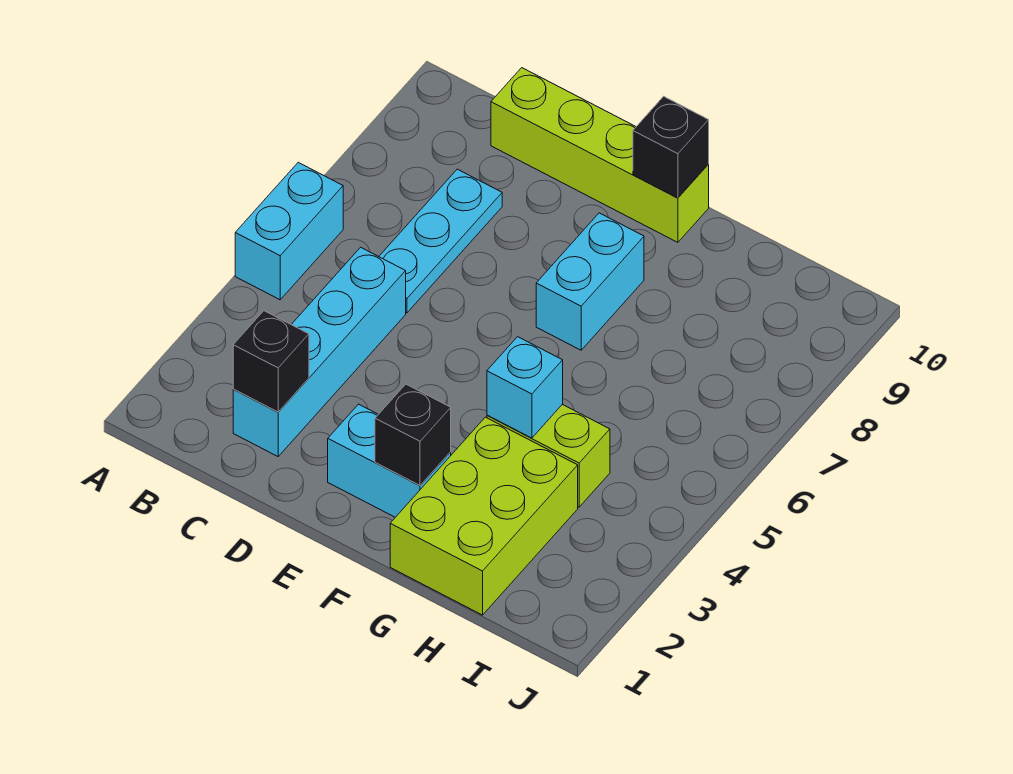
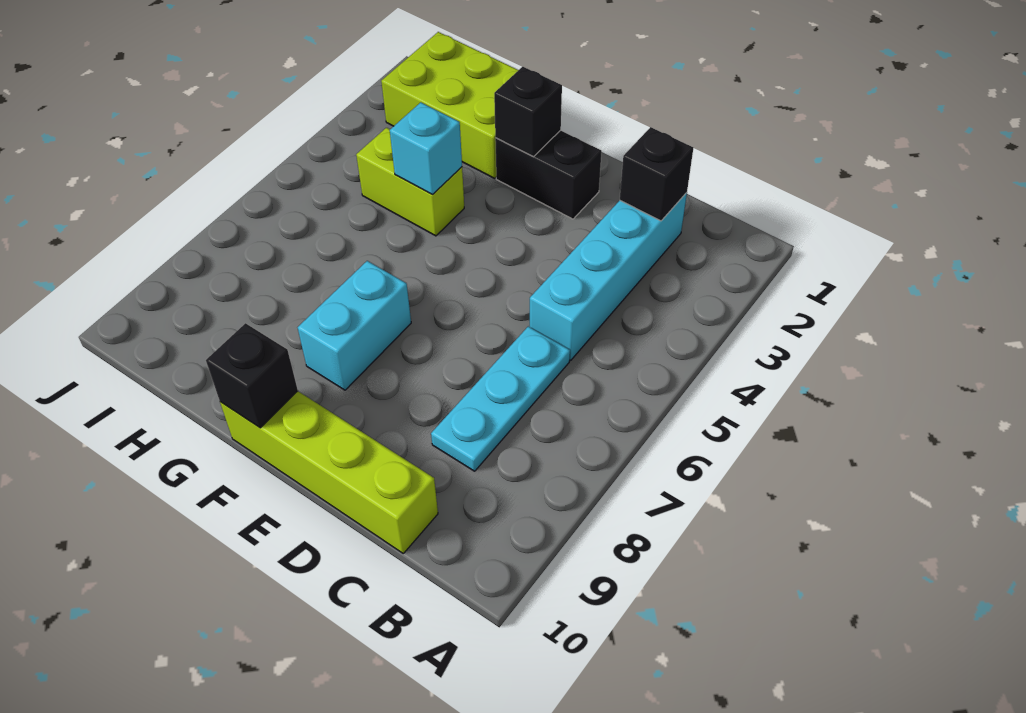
cyan 1x2 brick [235,162,343,300] -> none
cyan 1x2 brick [328,404,451,517] -> black 1x2 brick [495,130,602,219]
lime 2x3 brick [390,417,578,615] -> lime 2x3 brick turned to [381,32,518,178]

